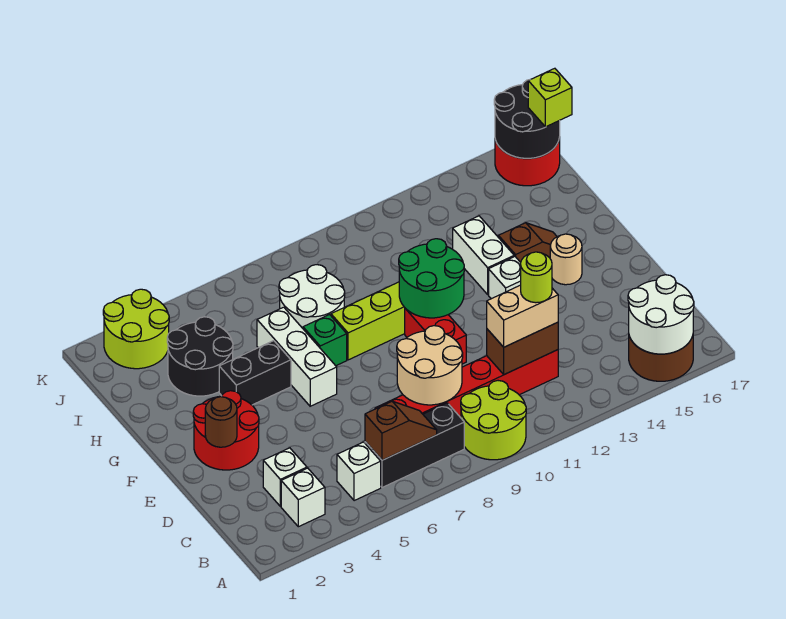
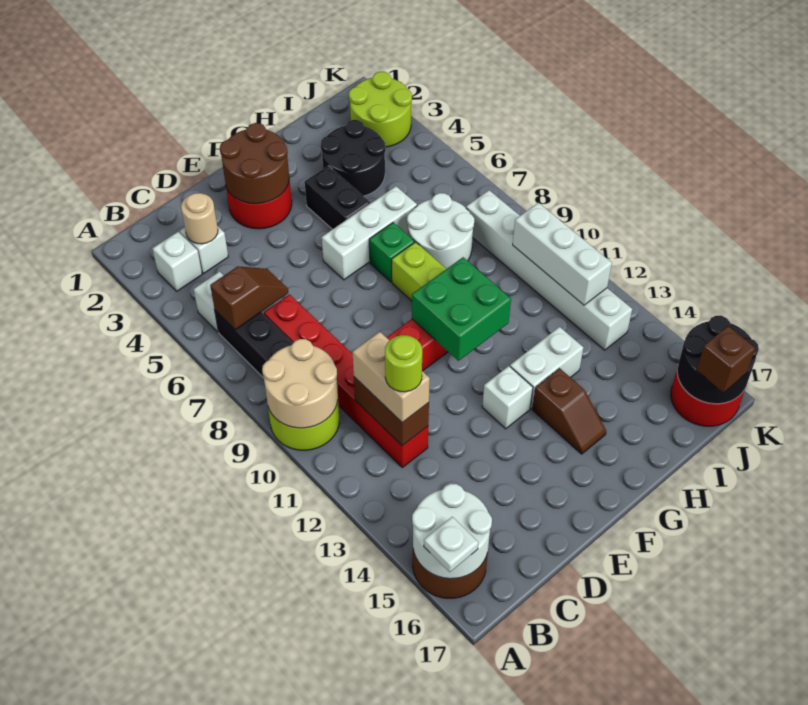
none -> white 1x1 plate [424,517,478,572]
brown 1x2 slope [365,401,437,460] -> brown 1x2 slope turned to [210,266,288,330]
tan 2x2 round brick [397,326,463,405] -> tan 2x2 round brick moved to [262,339,338,428]
brown 1x1 round brick [205,397,237,447] -> brown 2x2 round brick [220,123,289,204]
green 2x2 round brick [399,239,464,318] -> green 2x2 brick [412,257,511,361]
tan 1x1 round brick [550,234,582,285] -> tan 1x1 round brick moved to [181,193,218,244]
none -> white 1x6 brick [466,190,632,350]
none -> white 1x3 brick [513,203,612,305]
lime 1x1 brick [528,68,572,127] -> brown 1x1 brick [697,326,755,392]

